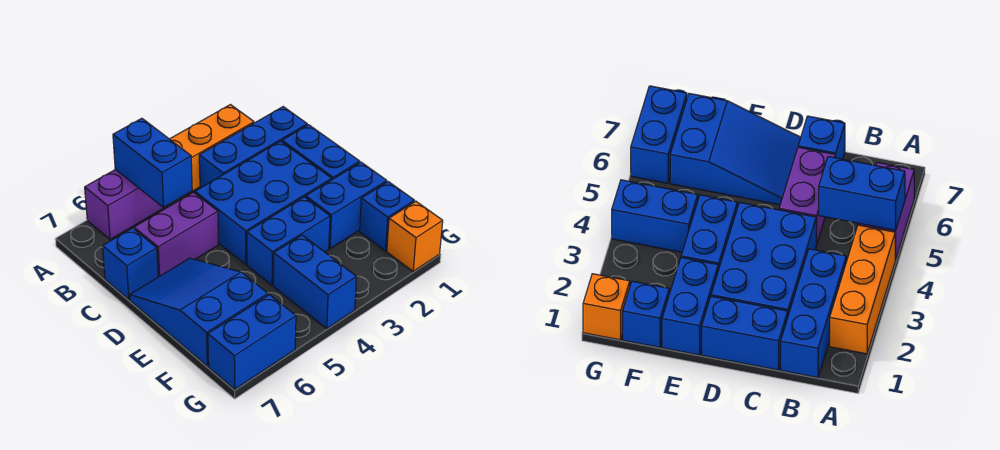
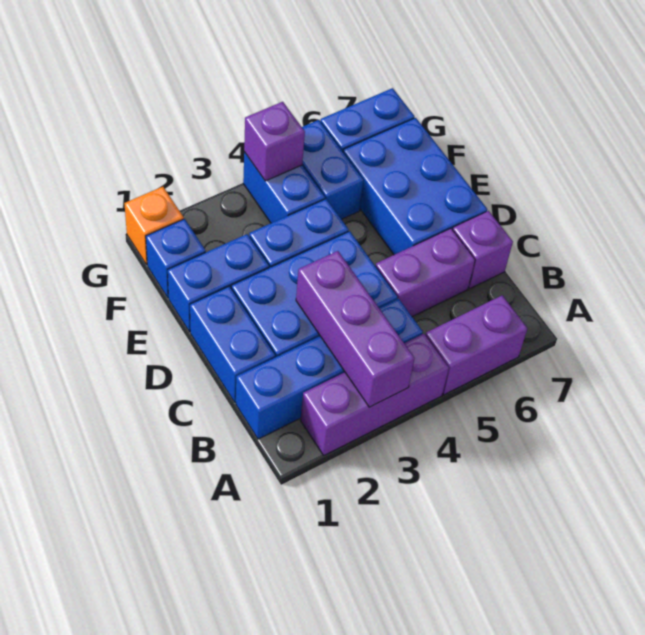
orange 1x3 brick [170,105,254,204] -> purple 1x3 brick [300,334,449,455]
none -> purple 1x3 brick [296,251,415,407]
blue 1x2 brick [113,118,192,208] -> blue 1x2 brick moved to [302,120,364,219]
blue 1x3 brick [199,107,307,188] -> blue 1x4 brick [236,299,423,439]
blue 1x1 brick [103,228,158,299] -> purple 1x1 brick [452,211,513,288]
blue 2x3 slope [130,258,268,366] -> blue 2x3 brick [343,118,487,255]
none -> purple 1x1 brick [244,102,305,181]

